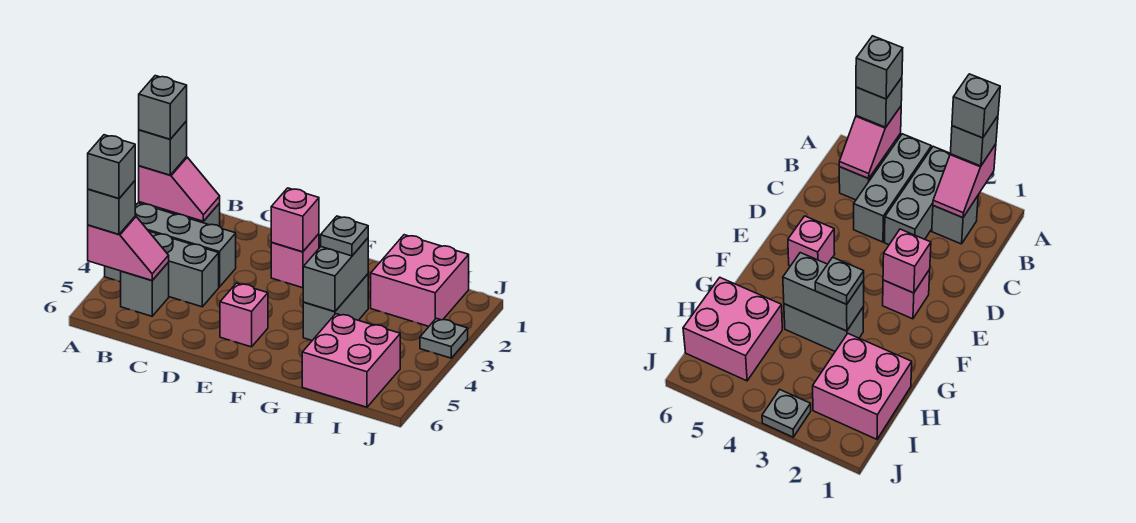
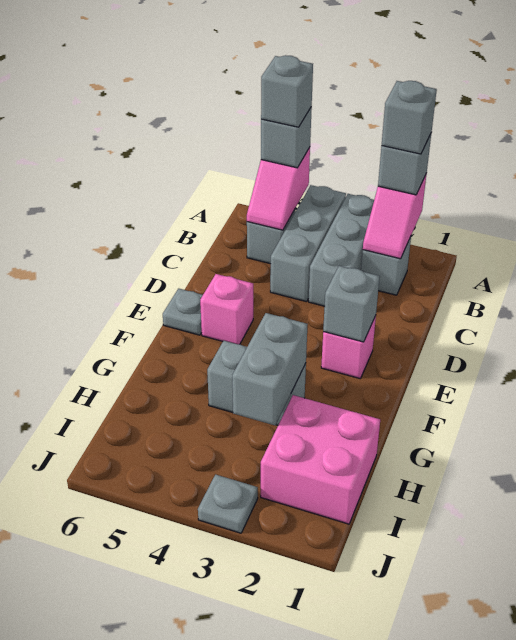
pink 1x1 brick [271,188,319,252] -> grey 1x1 brick [323,266,380,342]
grey 1x2 brick [303,238,368,312] -> grey 1x2 brick turned to [232,313,308,425]
grey 1x1 plate [321,216,368,256] -> grey 1x1 plate moved to [163,289,203,335]
pink 2x2 brick [302,314,400,407] -> none

